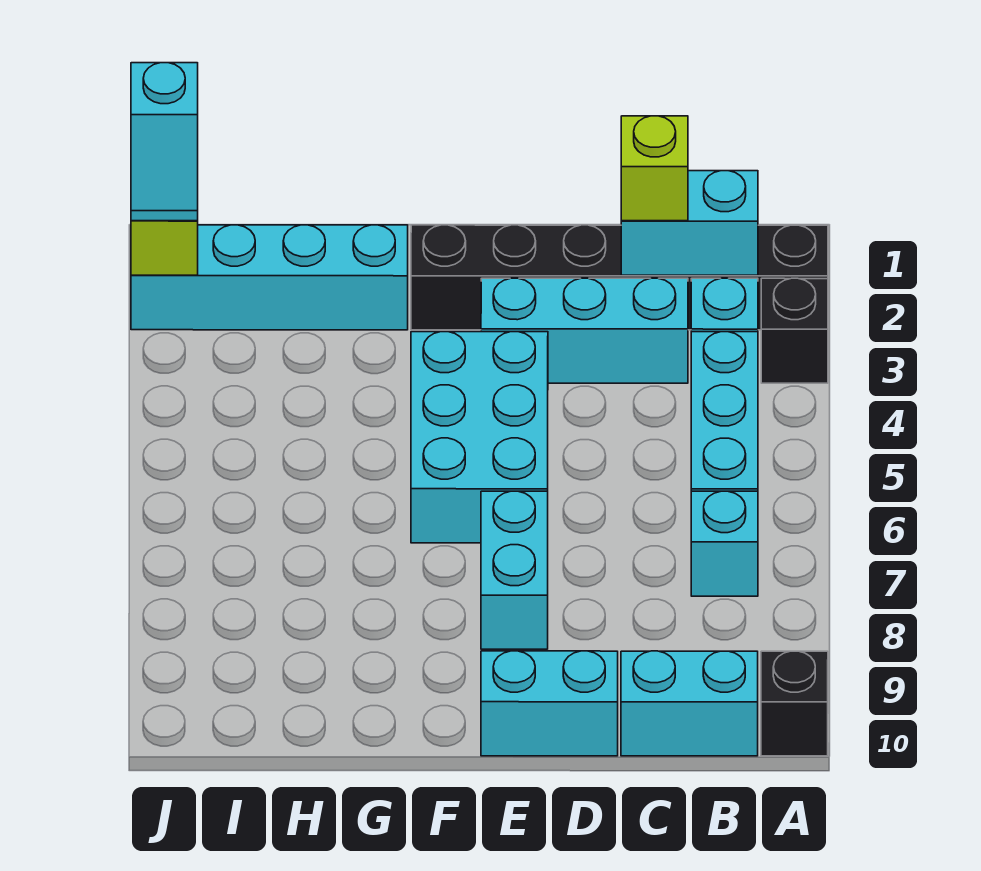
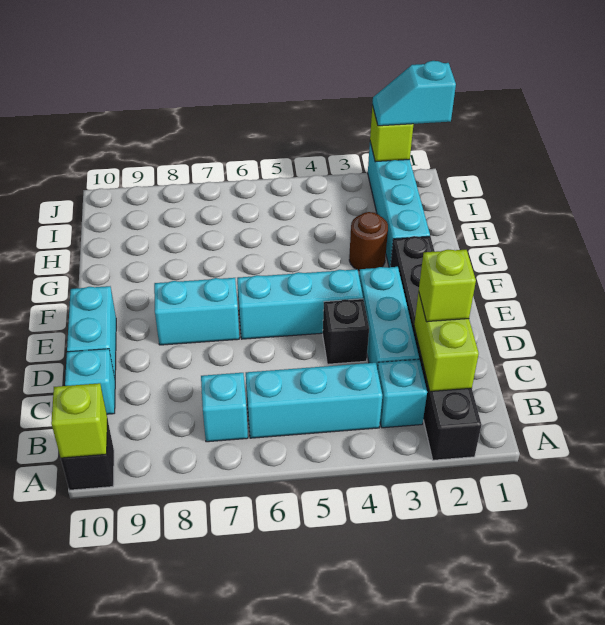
black 1x1 brick [761,278,828,383] -> black 1x1 brick moved to [323,299,369,364]
none -> lime 1x1 brick [51,383,107,458]
cyan 1x2 brick [621,171,758,275] -> lime 1x2 brick [414,292,479,391]
cyan 1x2 brick [621,651,758,756] -> cyan 1x1 brick [65,349,115,414]
cyan 2x3 brick [411,332,548,543] -> cyan 1x3 brick [237,269,363,339]
none -> brown 1x1 round brick [349,212,388,270]

